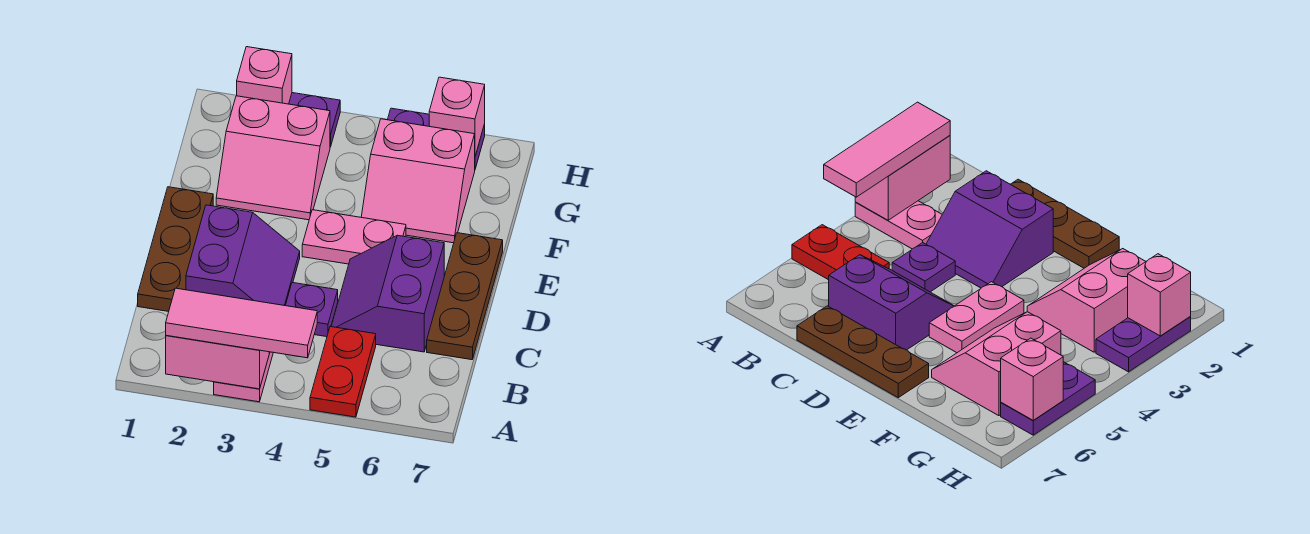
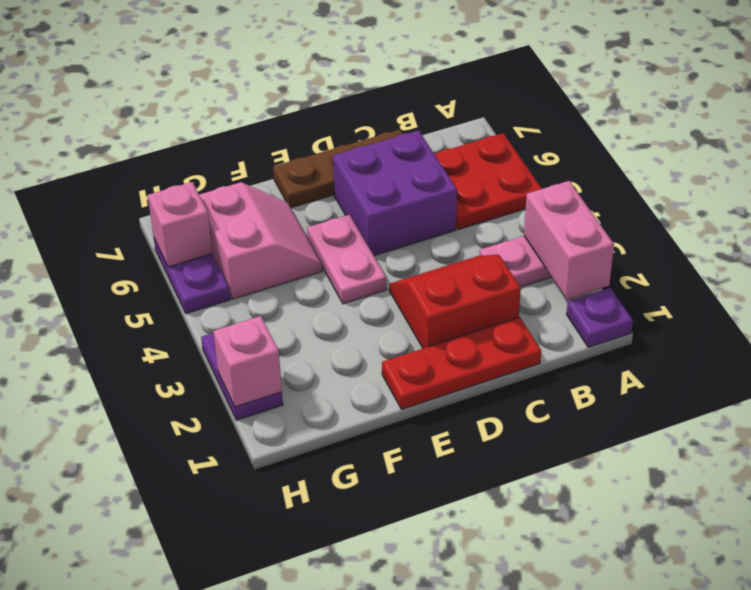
pink 1x3 tile [166,288,317,358] -> none
red 1x2 plate [310,327,376,417] -> red 2x2 plate [435,133,542,230]
brown 1x3 plate [138,187,213,312] -> red 1x3 plate [382,317,541,409]
purple 2x2 slope [186,205,300,306] -> red 2x2 slope [389,255,521,348]
purple 1x1 plate [285,283,338,337] -> purple 1x1 plate moved to [567,288,633,347]
purple 2x2 slope [331,235,444,352] -> purple 2x2 brick [333,130,457,256]
pink 2x2 slope [216,96,330,220] -> none

